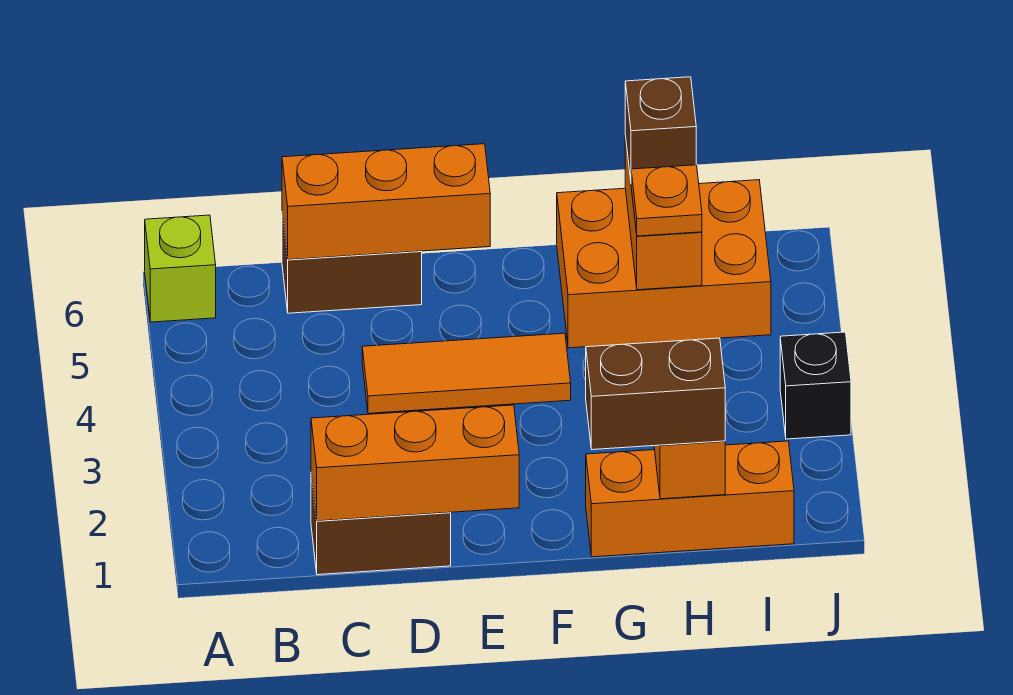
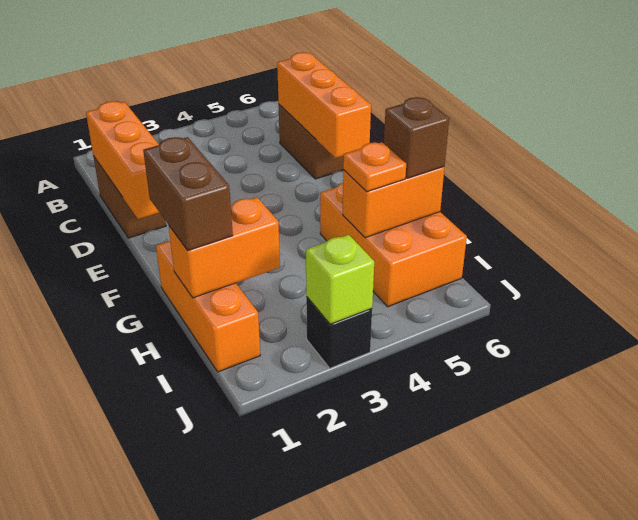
lime 1x1 brick [145,215,216,322] -> lime 1x1 brick moved to [306,235,374,324]
orange 1x3 tile [362,333,571,413] -> none

